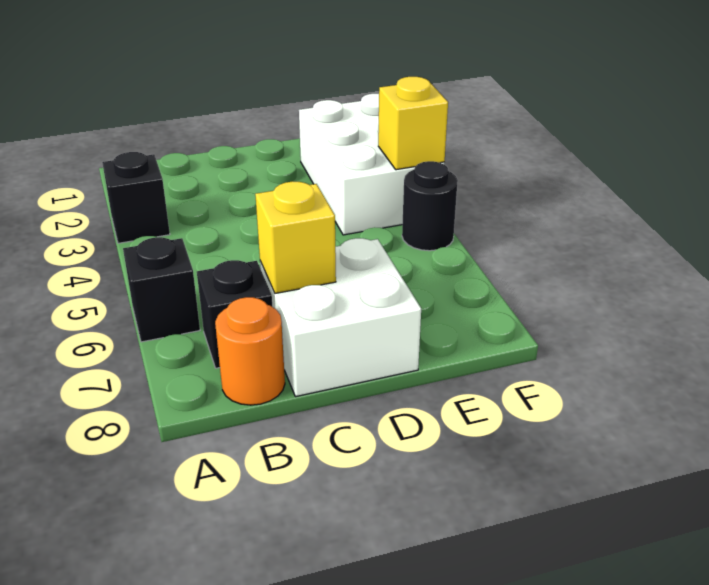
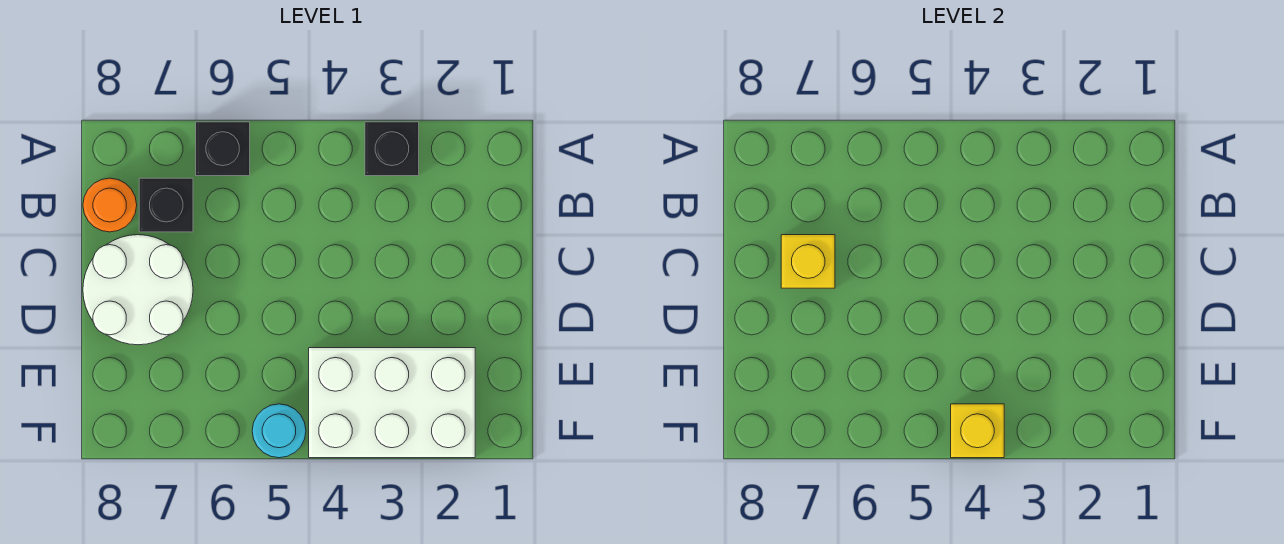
white 2x2 brick [260,238,421,397] -> white 2x2 round brick [83,235,193,345]
black 1x1 round brick [402,161,458,251] -> cyan 1x1 round brick [252,404,306,458]

